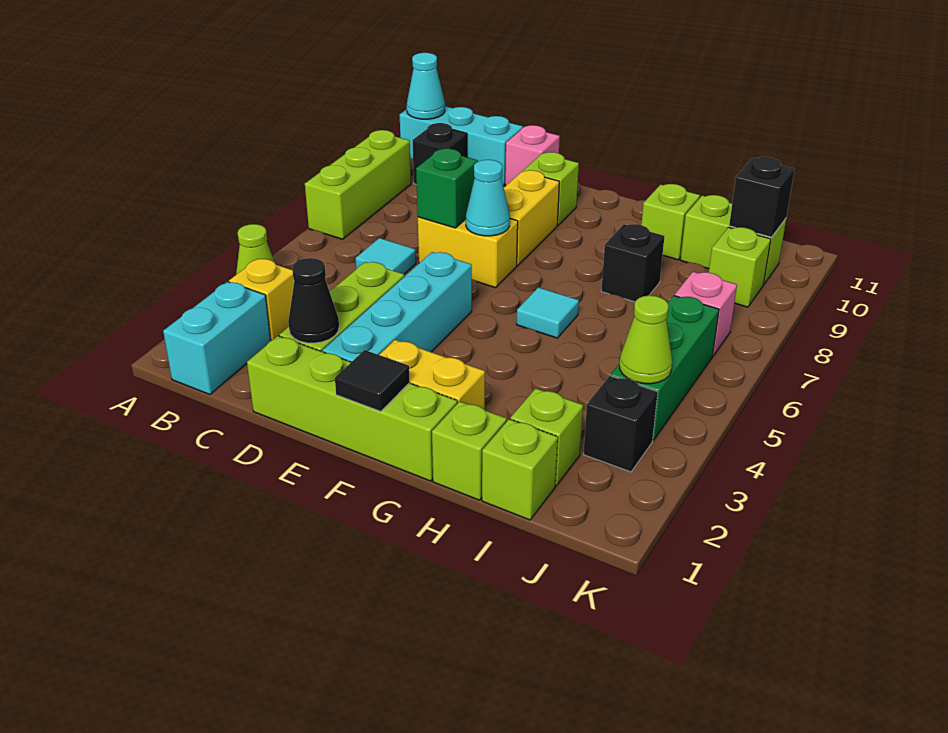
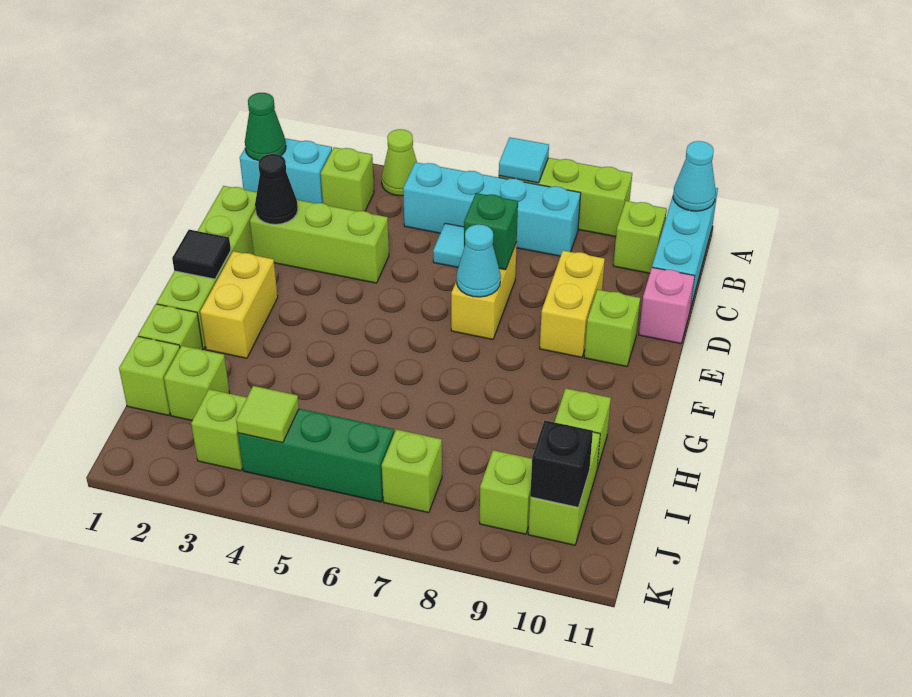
none -> green 1x1 cone [245,93,286,161]
yellow 1x1 brick [229,259,294,341] -> lime 1x1 brick [321,147,374,211]
black 1x1 brick [412,123,467,185] -> lime 1x1 brick [613,201,667,273]
cyan 1x4 brick [323,252,472,362] -> cyan 1x4 brick moved to [403,162,581,256]
yellow 1x2 brick [504,170,559,266] -> yellow 1x2 brick turned to [540,251,605,357]
cyan 1x1 tile [517,287,579,338] -> cyan 1x1 tile moved to [499,137,549,183]
black 1x1 brick [601,224,665,302] -> none
black 1x1 brick [583,376,658,472] -> lime 1x1 brick [191,389,247,471]
lime 1x1 cone [620,295,672,384] -> lime 1x1 tile [236,386,299,443]
pink 1x1 brick [675,272,737,356] -> lime 1x1 brick [382,429,442,513]

